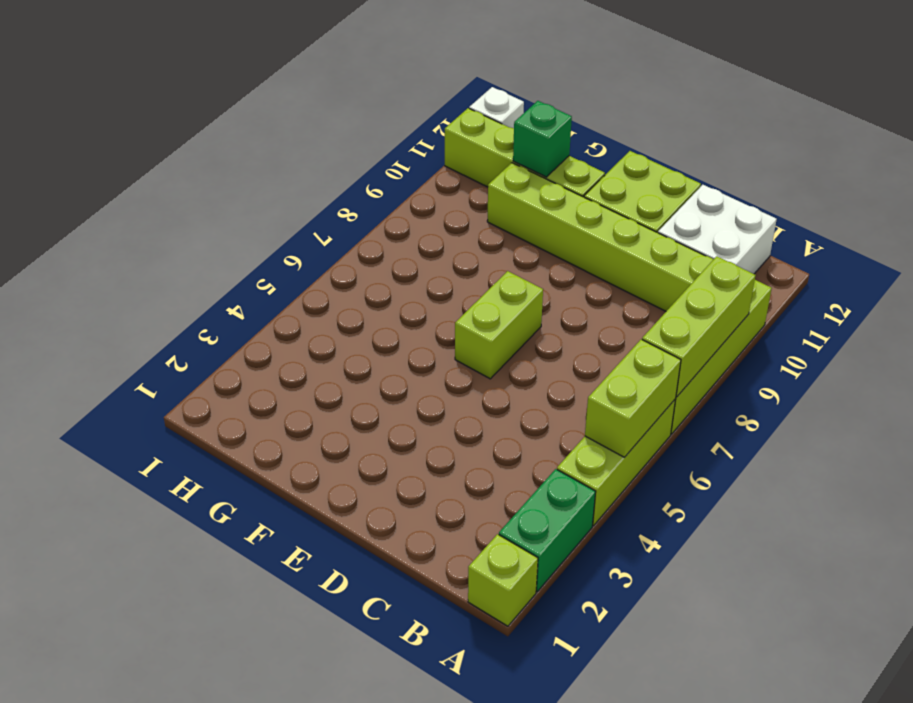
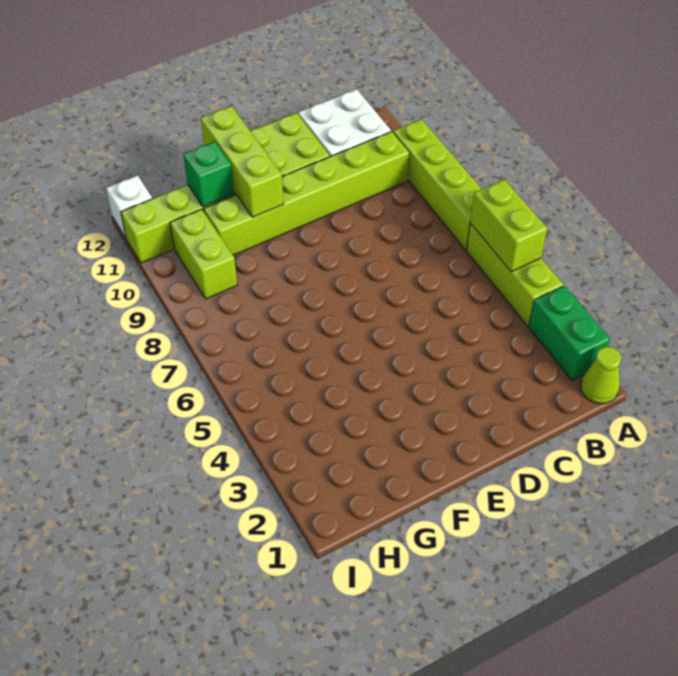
lime 1x1 brick [468,534,538,626] -> lime 1x1 cone [581,347,621,404]
lime 1x3 brick [642,256,756,397] -> lime 1x3 brick moved to [201,106,284,217]
lime 1x2 brick [455,271,543,379] -> lime 1x2 brick moved to [170,209,237,299]

